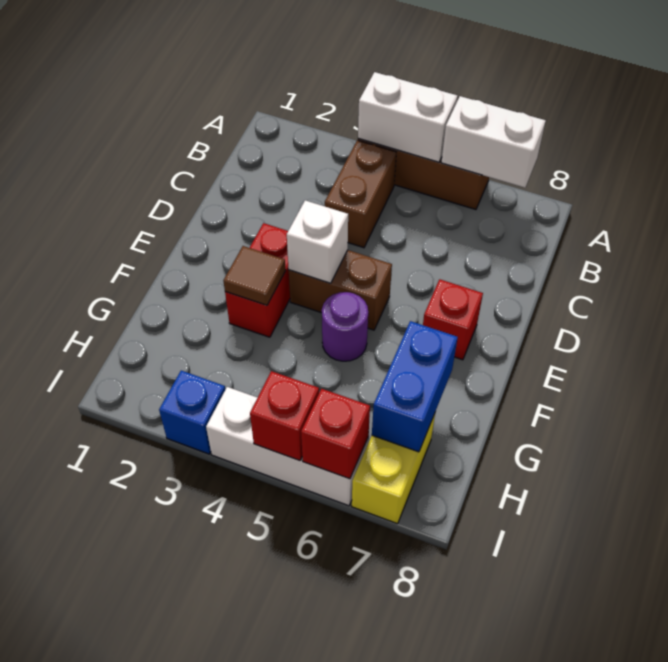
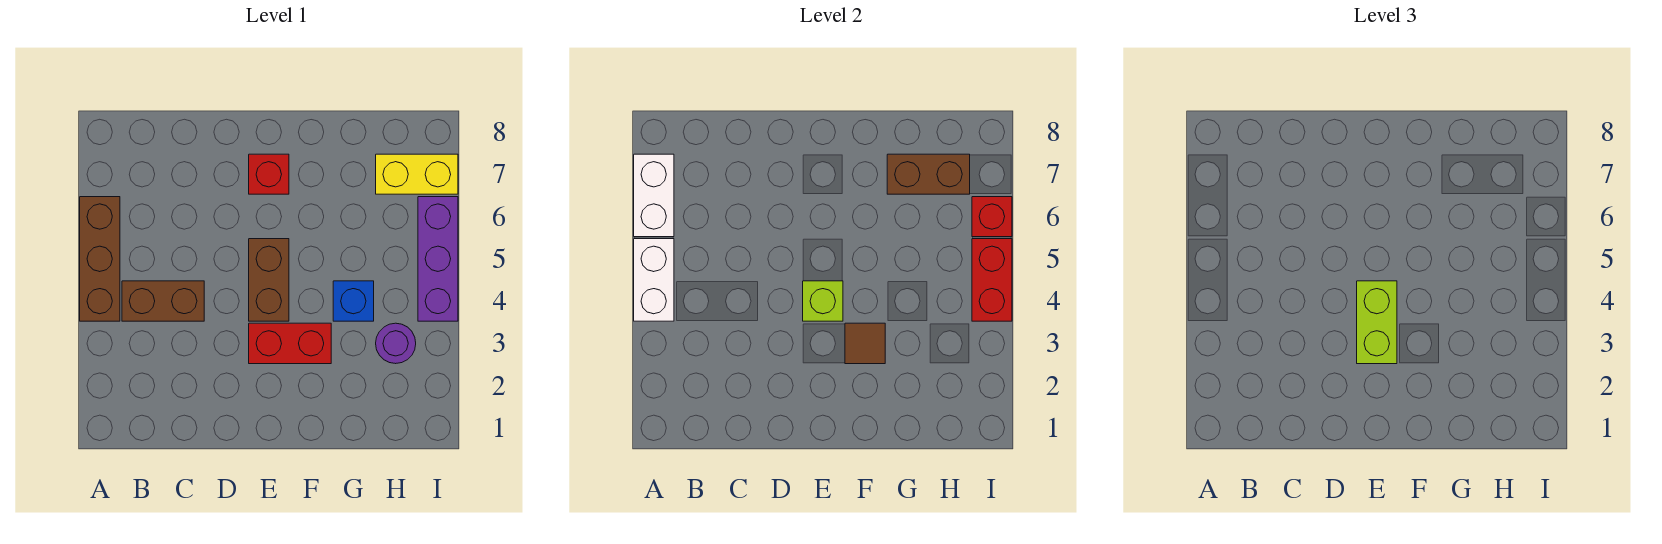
none -> lime 1x2 brick [1357,281,1397,364]
white 1x1 brick [287,200,348,283] -> lime 1x1 brick [803,281,843,321]
purple 1x1 round brick [322,292,368,361] -> purple 1x1 round brick moved to [376,323,416,364]
blue 1x2 brick [372,321,458,452] -> brown 1x2 brick [887,154,970,194]
blue 1x1 brick [159,371,225,454] -> blue 1x1 brick moved to [333,281,374,321]
white 1x3 brick [206,387,368,506] -> purple 1x3 brick [418,197,458,321]
red 1x1 brick [250,371,319,461] -> red 1x2 brick [972,239,1012,321]

